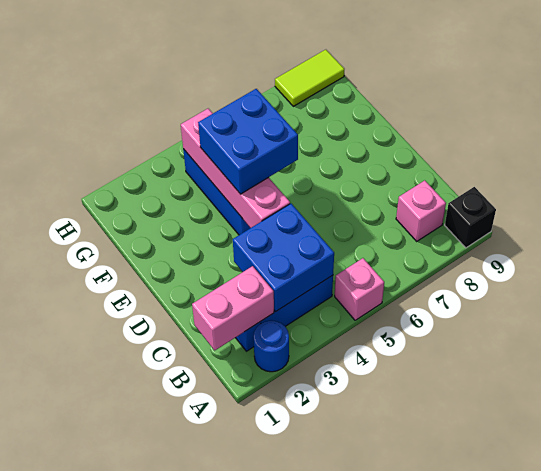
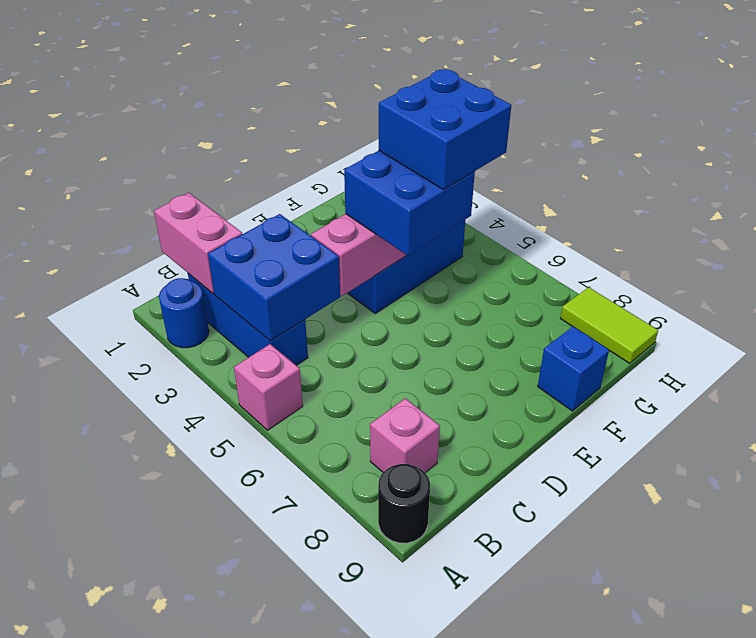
black 1x1 brick [445,187,496,248] -> black 1x1 round brick [378,464,430,543]
none -> blue 2x2 brick [379,69,511,190]
none -> blue 1x1 brick [538,327,609,411]

